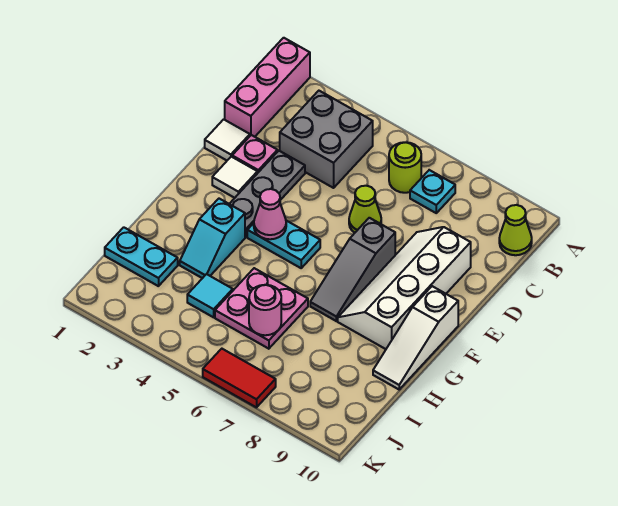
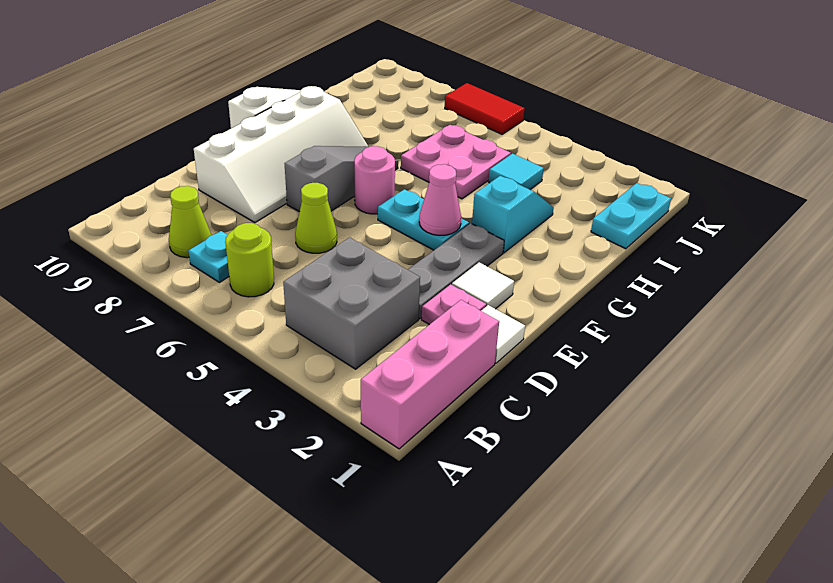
lime 1x1 cone [499,205,532,255] -> lime 1x1 cone moved to [169,186,211,258]
cyan 1x2 plate [105,227,178,286] -> cyan 1x2 plate turned to [591,183,671,249]
pink 1x1 round brick [249,285,281,335] -> pink 1x1 round brick moved to [354,146,395,214]

